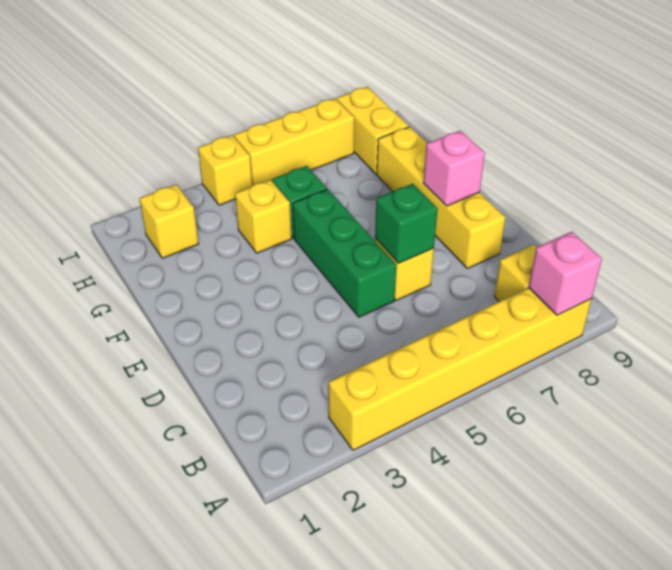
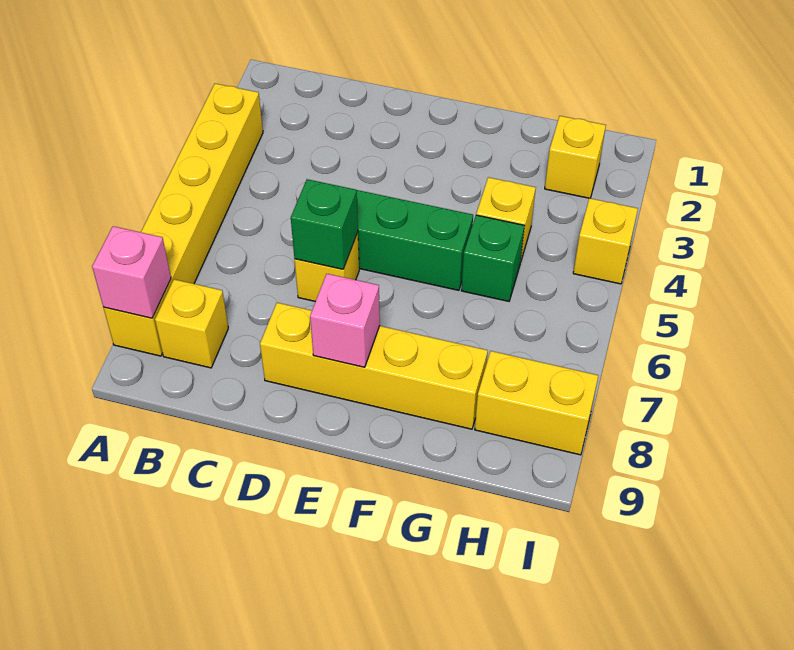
yellow 1x3 brick [234,98,354,186] -> none

